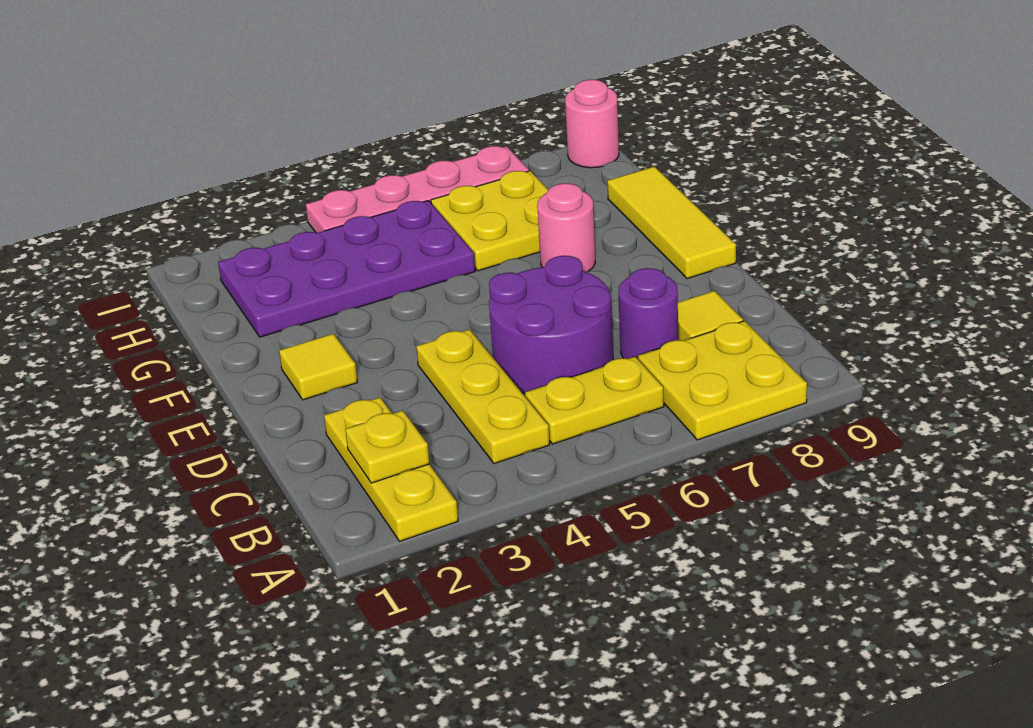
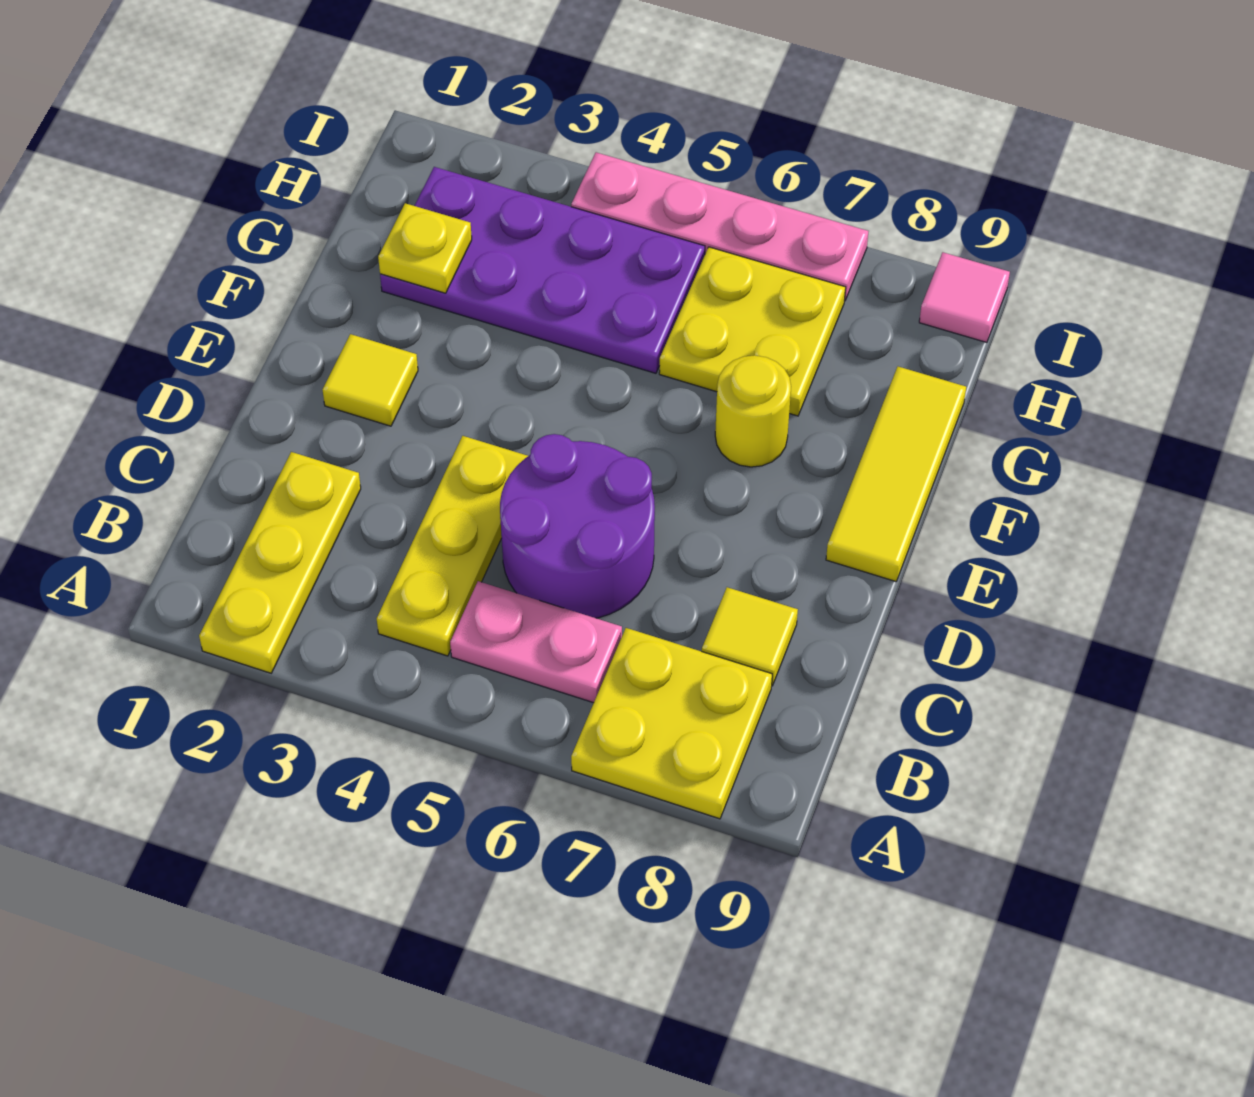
yellow 1x1 plate [345,410,429,483] -> yellow 1x1 plate moved to [378,203,472,293]
yellow 1x2 plate [525,357,664,444] -> pink 1x2 plate [450,581,622,703]
purple 1x1 round brick [619,268,678,359] -> none
pink 1x1 round brick [537,183,595,272] -> yellow 1x1 round brick [715,355,791,467]
pink 1x1 round brick [565,80,619,168] -> pink 1x1 tile [919,252,1010,342]

